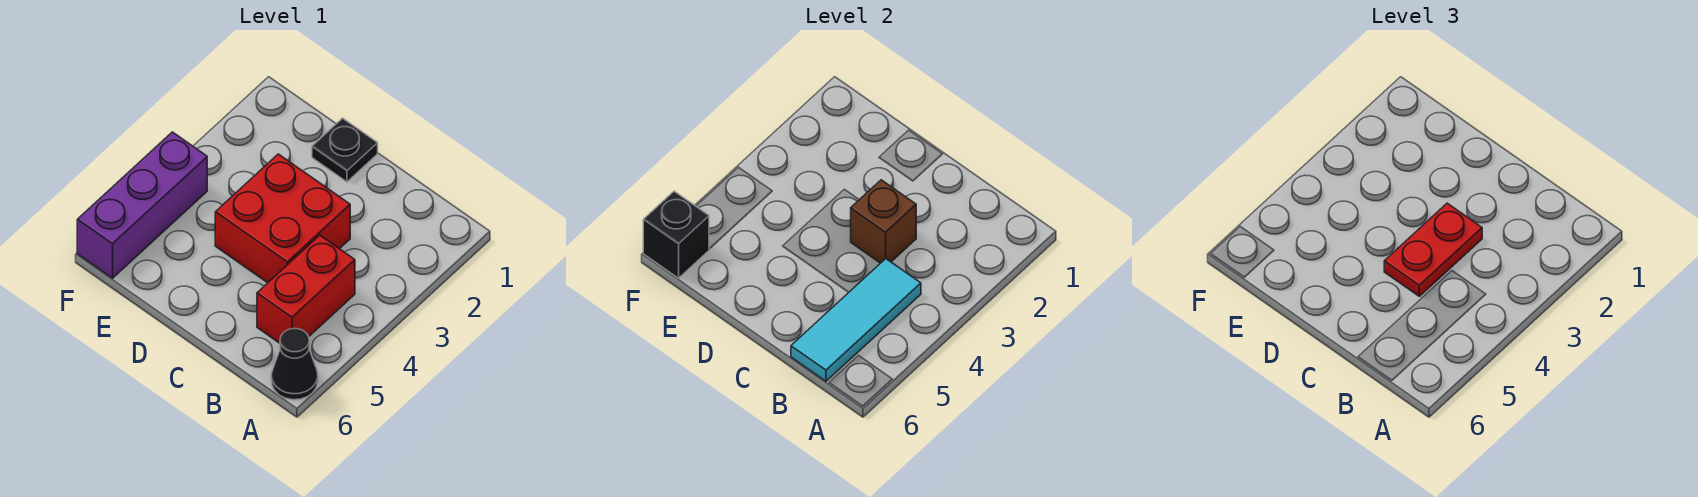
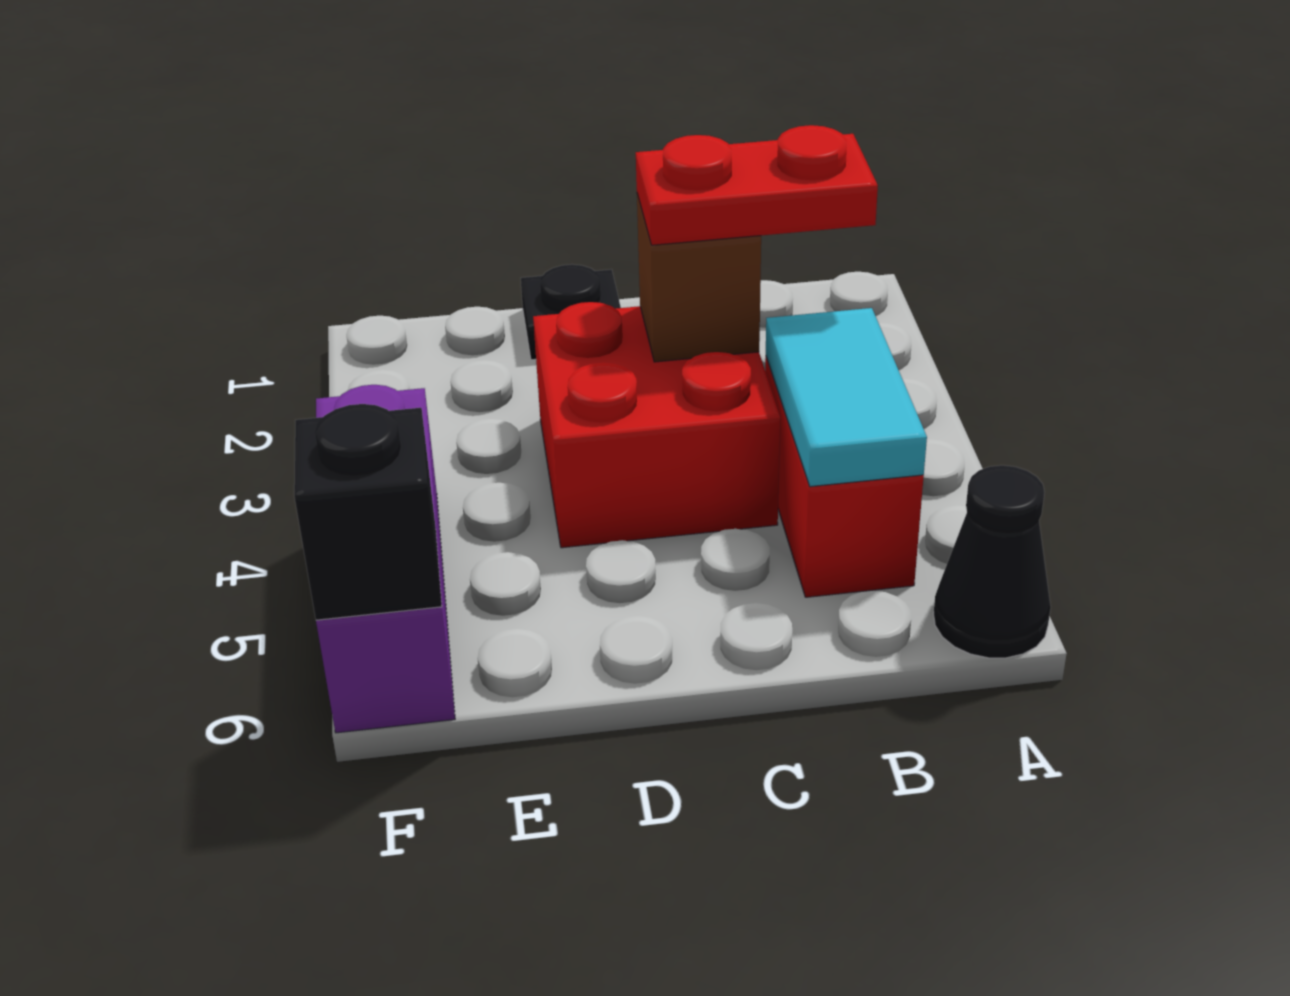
cyan 1x3 tile [791,259,921,381] -> cyan 1x2 tile [766,308,927,487]
red 1x2 plate [1384,203,1482,296] -> red 1x2 plate turned to [636,125,878,245]

